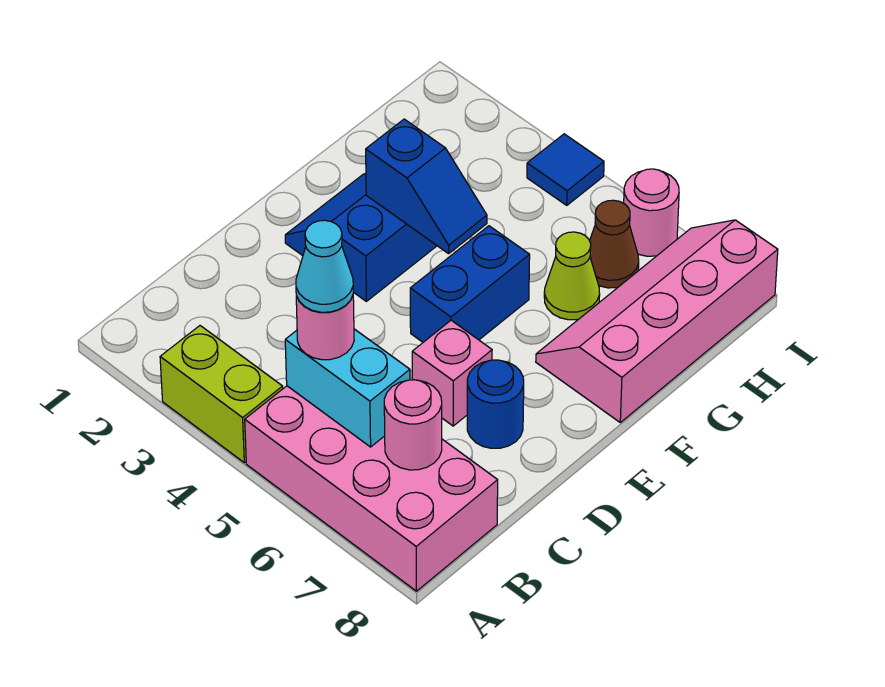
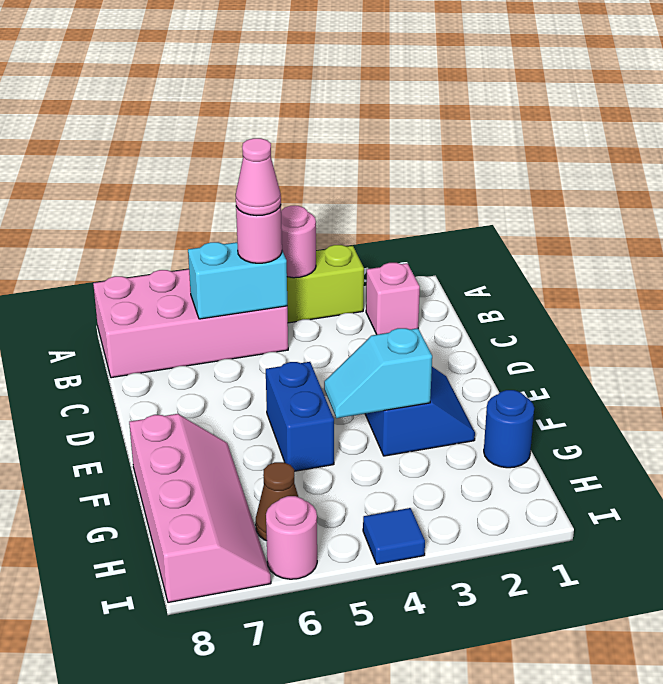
cyan 1x1 cone [296,220,353,312] -> pink 1x1 cone [236,138,281,216]
pink 1x1 round brick [384,380,442,470] -> pink 1x1 round brick moved to [281,206,316,278]
pink 1x1 brick [412,320,492,426] -> pink 1x1 brick moved to [366,263,420,334]
blue 1x1 round brick [467,360,524,448] -> blue 1x1 round brick moved to [484,390,534,468]
blue 1x2 slope [366,119,487,254] -> cyan 1x2 slope [324,328,432,418]
lime 1x1 cone [544,232,600,320] -> none

